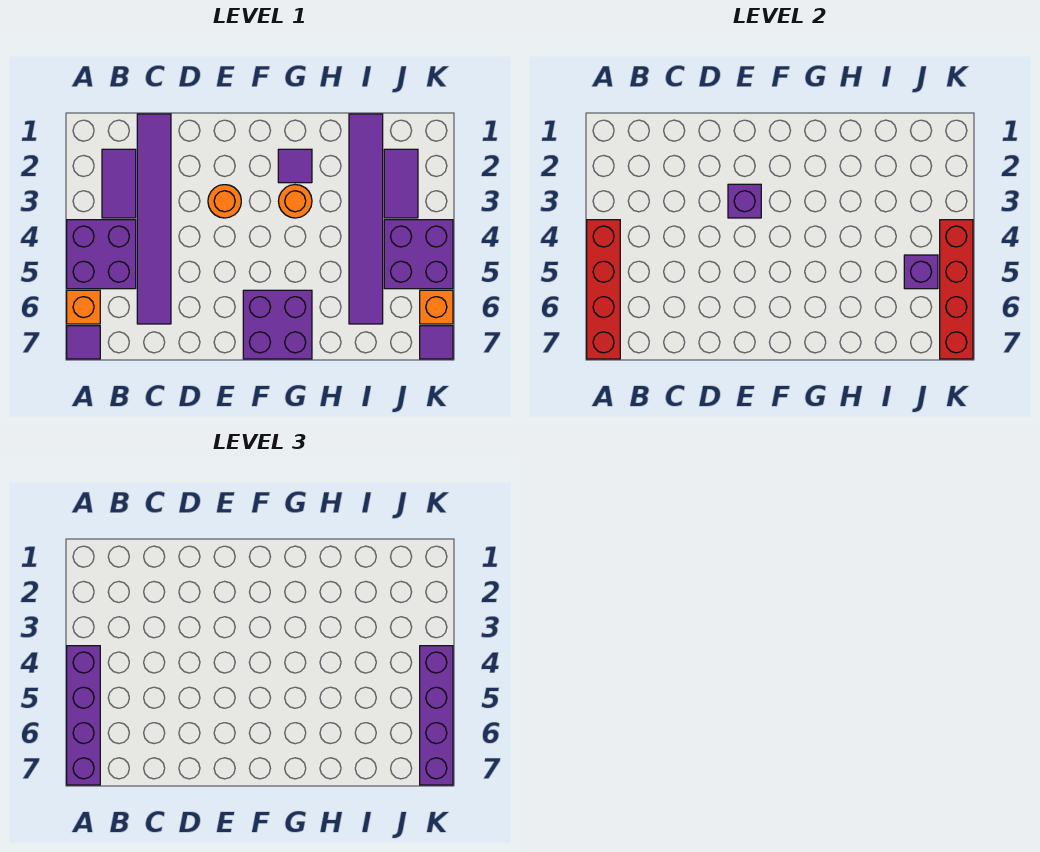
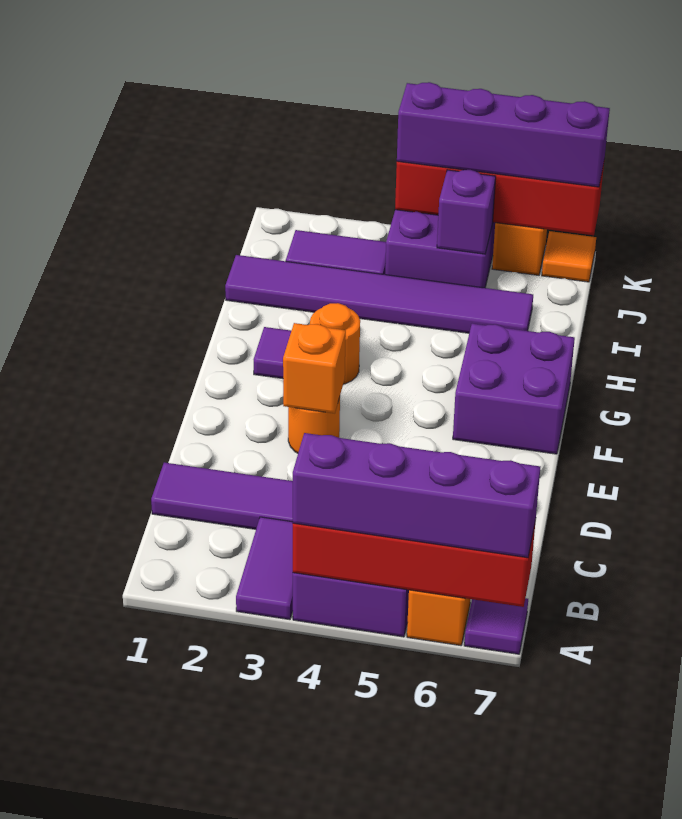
purple 1x2 tile [102,149,136,218] -> purple 1x2 tile turned to [236,517,293,620]
purple 1x1 brick [728,184,761,218] -> orange 1x1 brick [283,323,346,413]
purple 1x1 tile [420,326,453,359] -> orange 1x1 tile [542,231,596,282]

